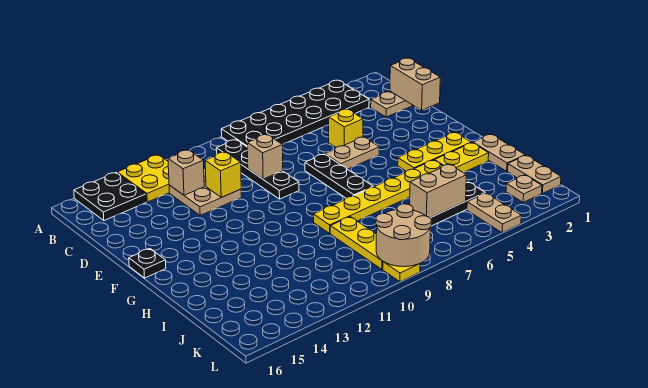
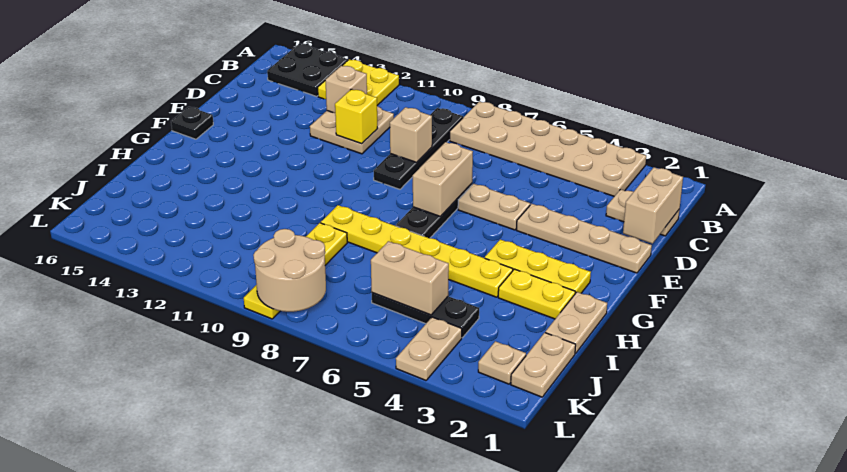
black 2x6 plate [221,80,369,147] -> tan 2x6 plate [450,102,646,196]
yellow 1x1 brick [329,109,363,147] -> none
none -> tan 1x4 plate [517,204,652,273]
none -> tan 1x2 brick [413,142,473,217]

